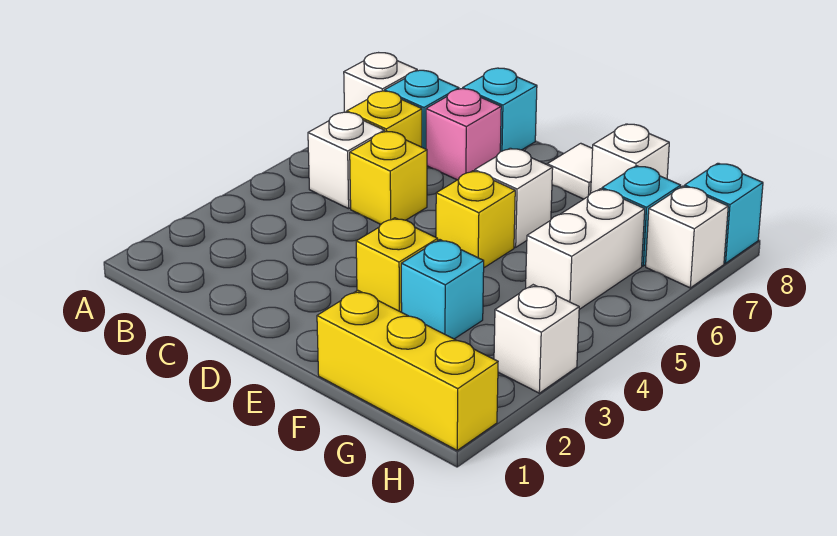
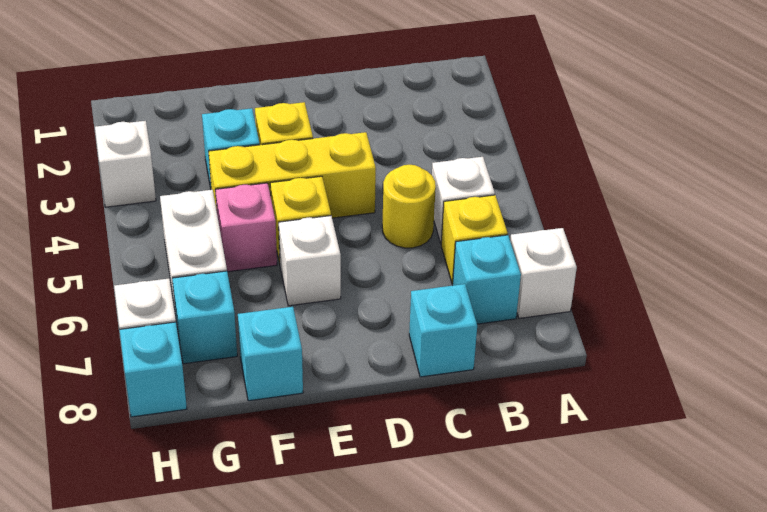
yellow 1x1 brick [350,131,427,224] -> yellow 1x1 round brick [382,165,436,248]
pink 1x1 brick [426,89,501,180] -> pink 1x1 brick moved to [215,183,277,272]
white 1x1 tile [547,143,593,199] -> none
yellow 1x3 brick [317,290,498,450] -> yellow 1x3 brick moved to [208,132,376,218]
white 1x1 brick [591,124,669,193] -> cyan 1x1 brick [238,307,303,401]

